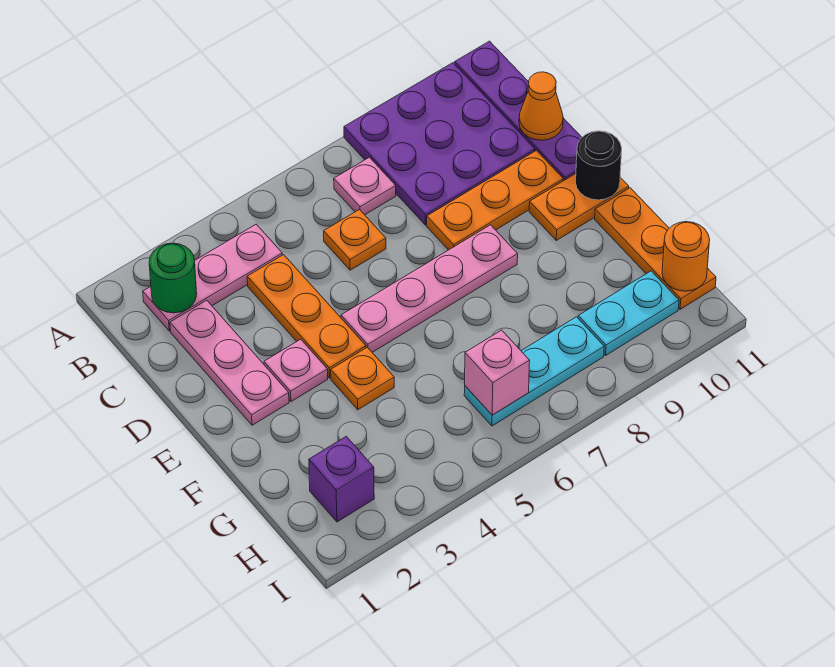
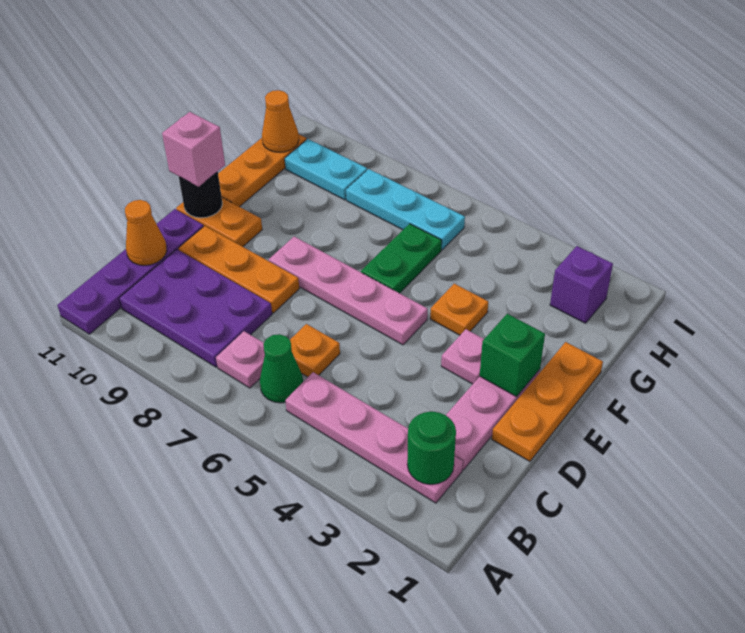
purple 3x3 plate [344,63,535,225] -> purple 2x3 plate [119,249,272,367]
pink 1x3 plate [143,224,282,331] -> pink 1x4 plate [285,372,463,503]
none -> green 1x1 cone [260,334,303,403]
orange 1x3 plate [247,255,366,378] -> orange 1x3 plate moved to [492,342,603,461]
none -> green 1x1 brick [480,314,545,397]
none -> green 1x2 plate [361,224,442,293]
pink 1x1 brick [465,330,530,415] -> pink 1x1 brick moved to [162,112,225,187]
orange 1x1 round brick [662,222,710,291] -> orange 1x1 cone [262,90,299,152]

